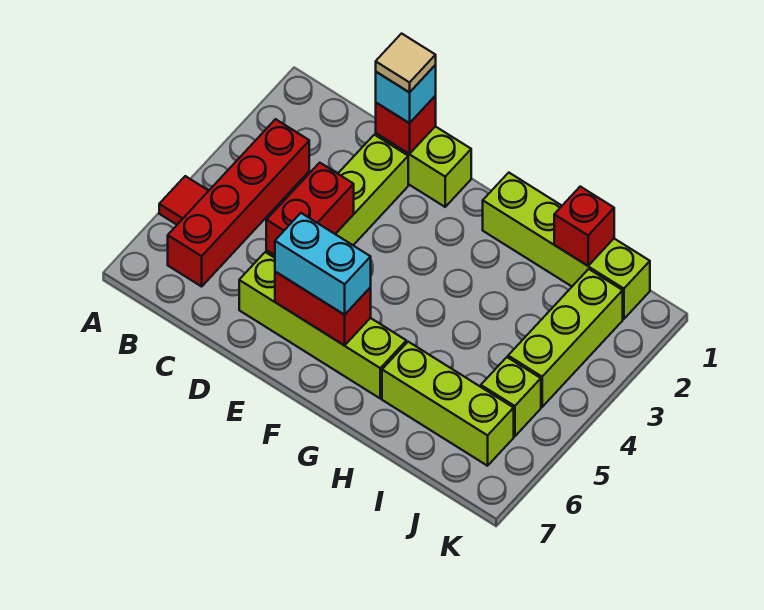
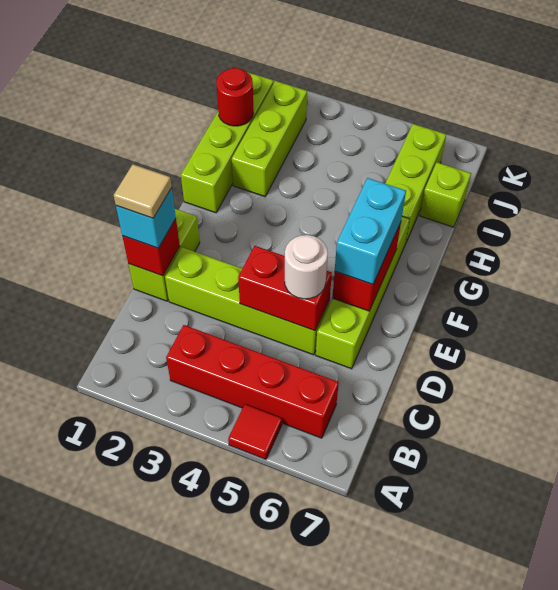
none -> white 1x1 round brick [285,235,328,299]
red 1x1 brick [554,187,614,266] -> red 1x1 round brick [216,68,254,126]
lime 1x3 brick [508,269,623,407] -> lime 1x3 brick turned to [232,81,307,197]
lime 1x1 brick [481,357,541,436] -> lime 1x1 brick moved to [420,163,471,227]

